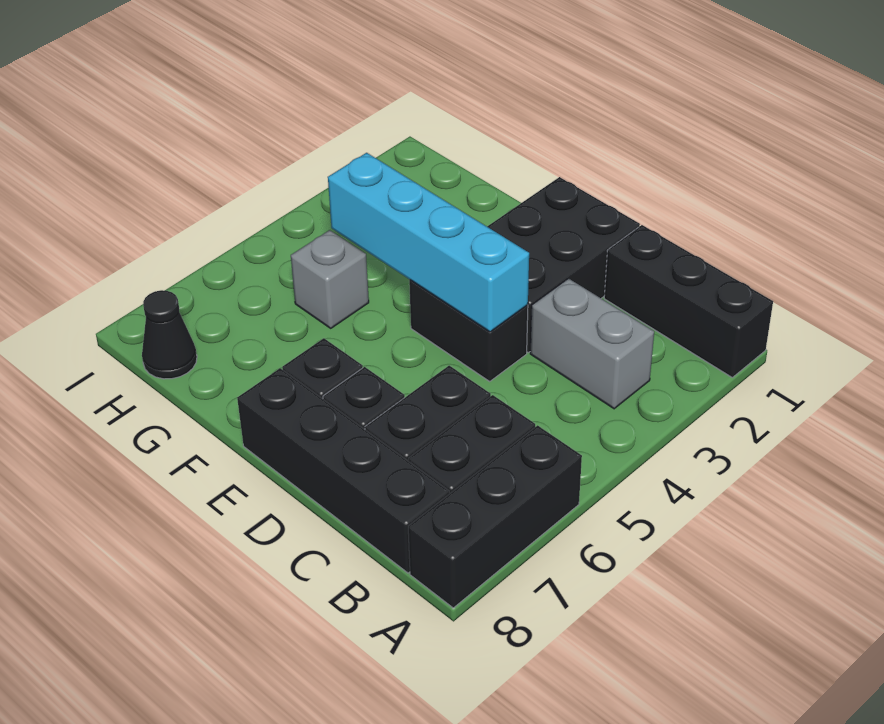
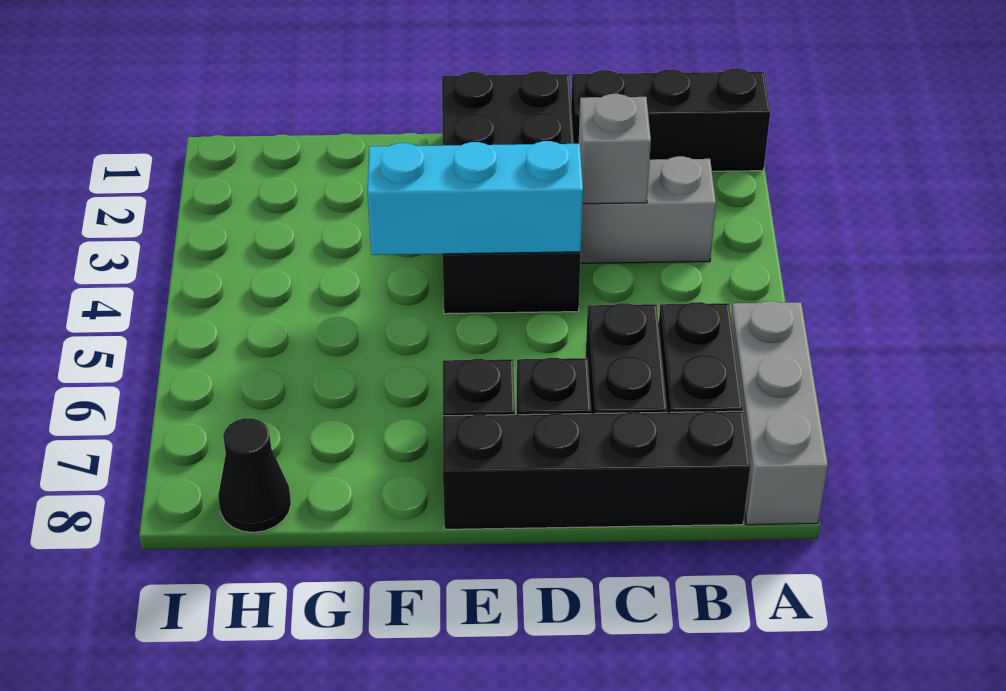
black 1x3 brick [408,425,582,608] -> grey 1x3 brick [731,301,828,525]
cyan 1x4 brick [328,153,529,332] -> cyan 1x3 brick [368,141,583,255]
grey 1x1 brick [291,230,369,328] -> grey 1x1 brick moved to [579,94,651,204]

